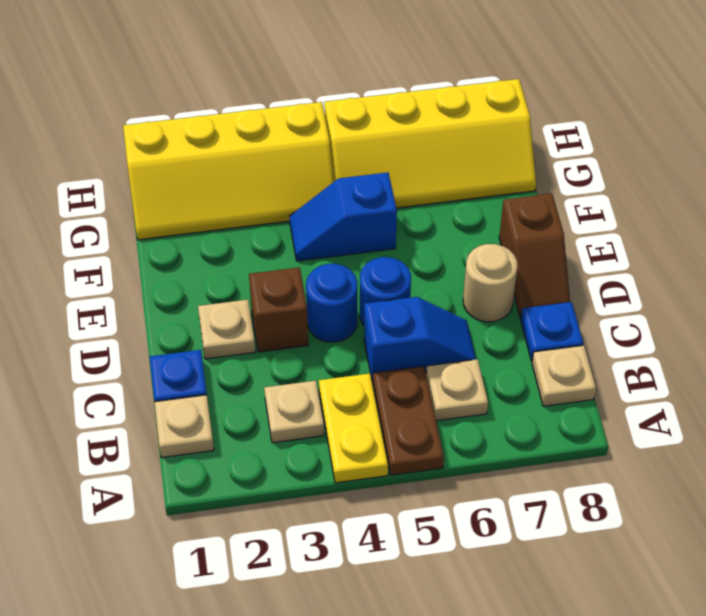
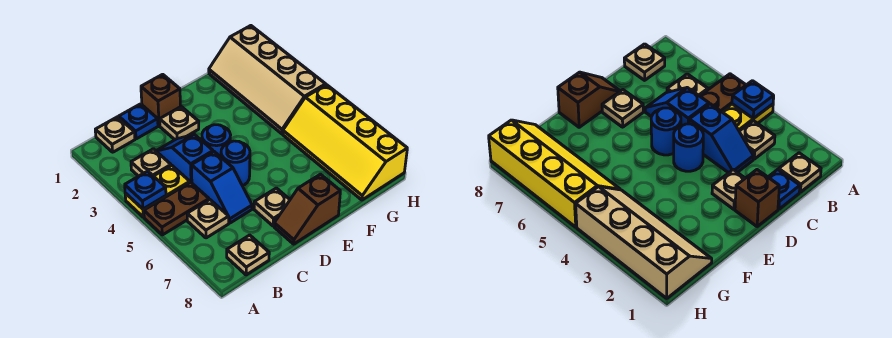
blue 1x1 plate [521,302,583,361] -> blue 1x1 plate moved to [125,171,166,209]
brown 1x1 brick [249,267,308,352] -> brown 1x1 brick moved to [141,74,180,126]
tan 1x1 round brick [463,244,518,322] -> tan 1x1 plate [254,188,290,226]
blue 1x2 slope [290,172,397,261] -> blue 1x2 slope moved to [156,134,213,183]
yellow 2x4 slope [123,102,334,240] -> tan 2x4 slope [209,26,326,134]

